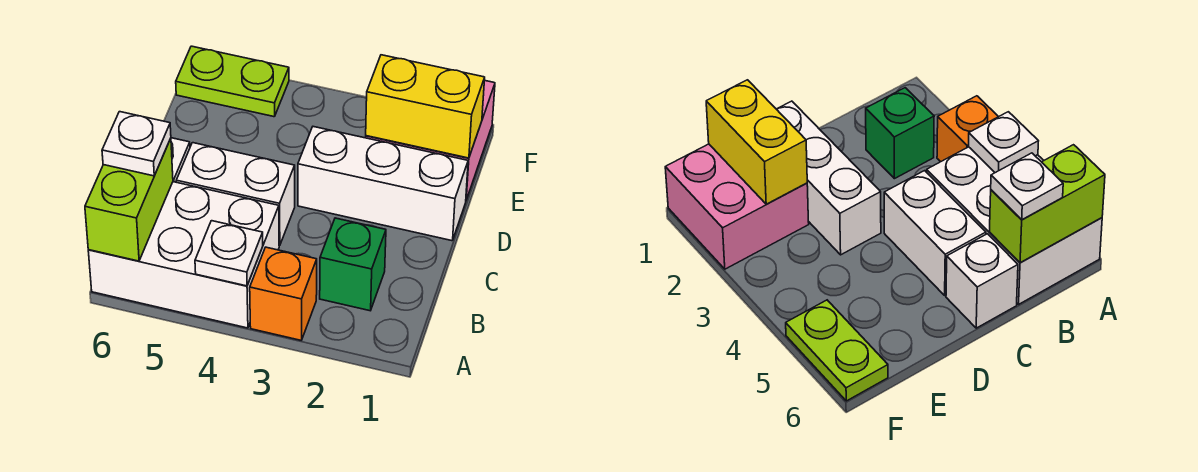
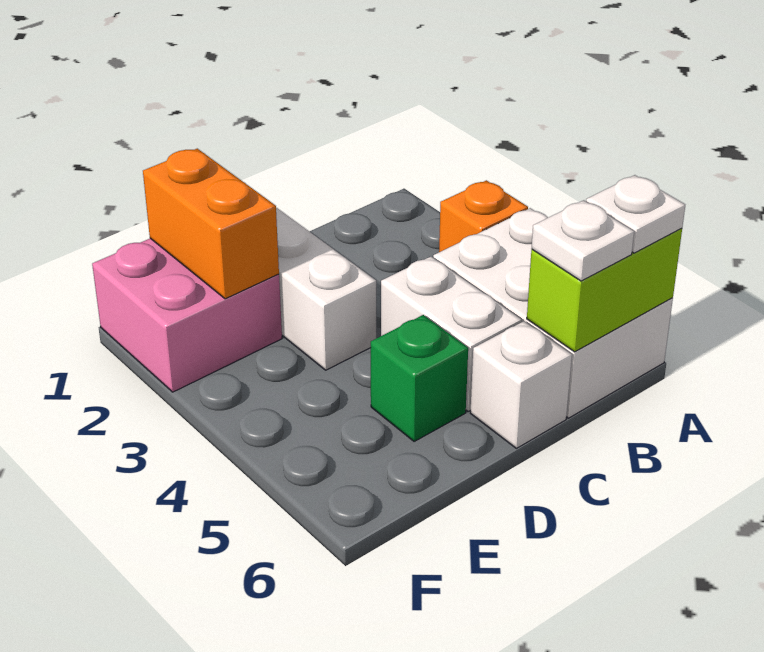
white 1x1 plate [195,221,263,286] -> white 1x1 plate moved to [586,175,685,253]
green 1x1 brick [320,218,386,311] -> green 1x1 brick moved to [371,315,468,442]
yellow 1x2 brick [366,55,485,158] -> orange 1x2 brick [143,149,279,299]
lime 1x2 plate [176,46,289,117] -> none

